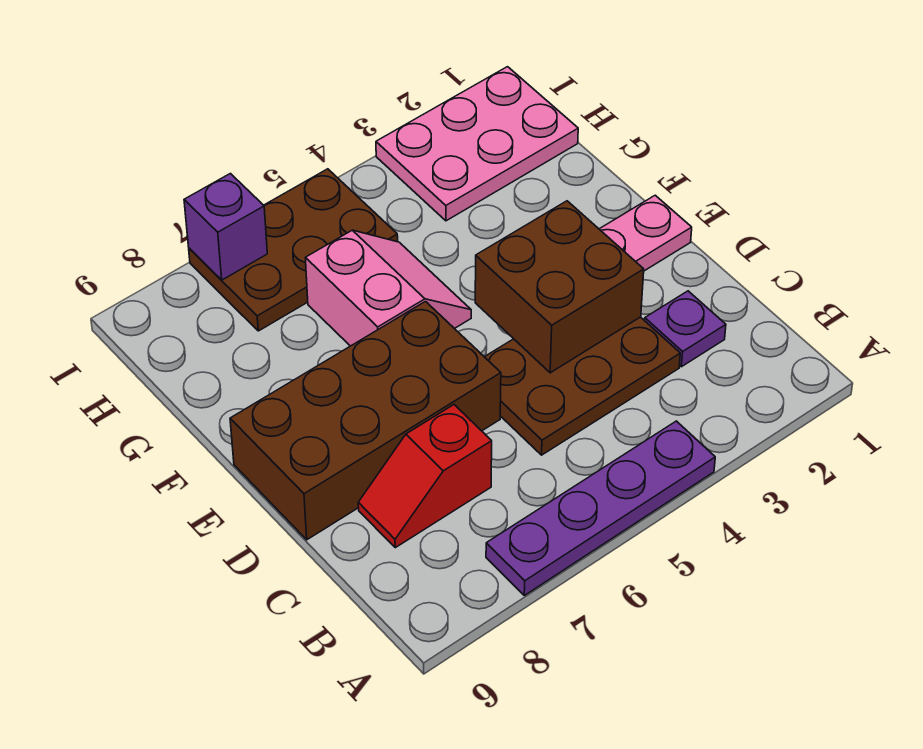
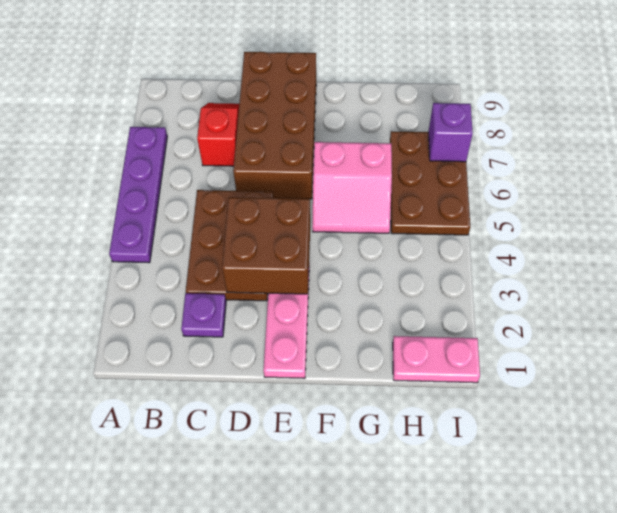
pink 2x3 plate [376,67,578,221] -> pink 1x2 plate [393,336,480,383]

